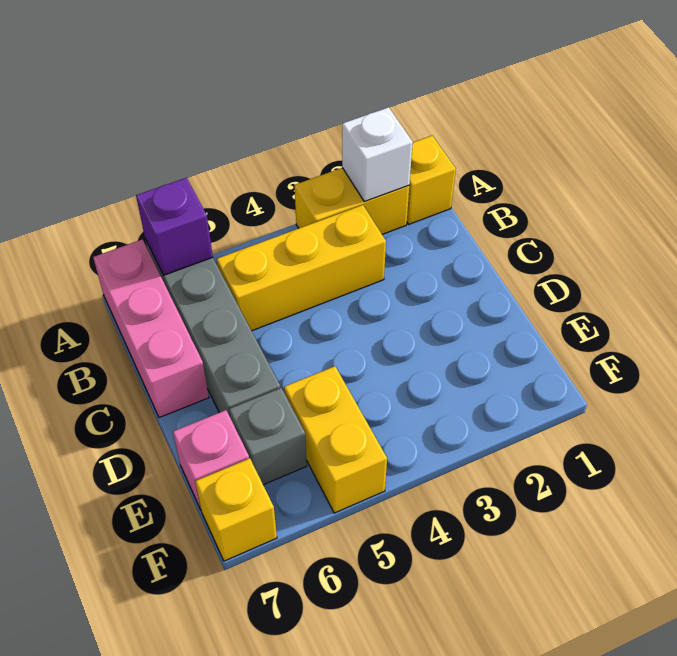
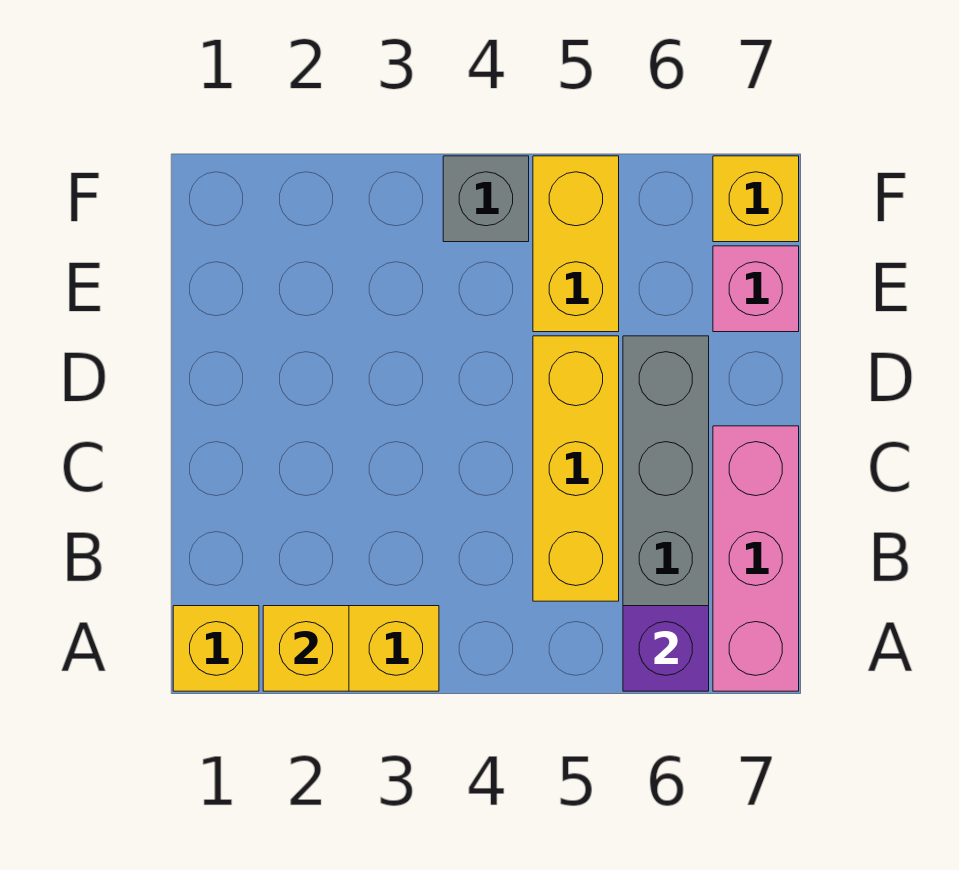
white 1x1 brick [342,107,413,201] -> yellow 1x1 brick [263,606,349,691]
yellow 1x3 brick [217,205,386,331] -> yellow 1x3 brick turned to [533,336,619,601]
grey 1x1 brick [229,388,307,485] -> grey 1x1 brick moved to [443,156,529,242]

